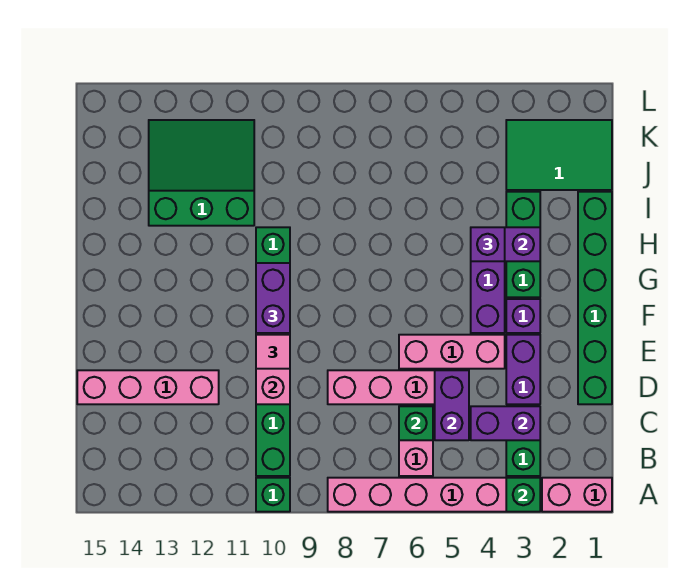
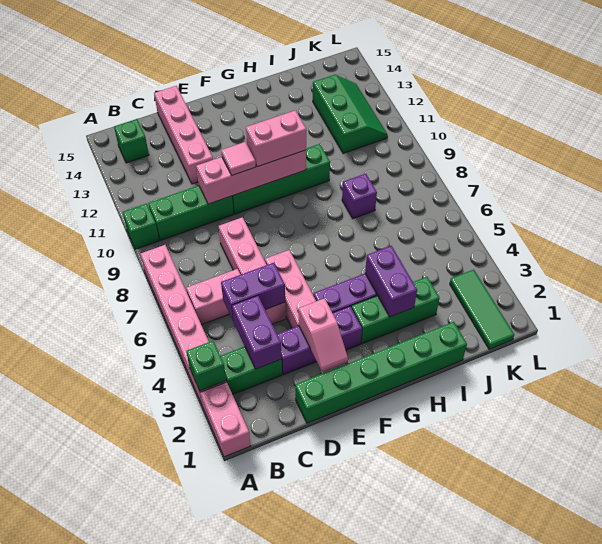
green 1x1 brick [399,406,433,440] -> green 1x1 brick moved to [114,119,149,163]
none -> pink 1x2 slope [299,298,348,372]
purple 1x2 brick [256,263,290,333] -> pink 1x2 brick [246,110,306,167]
purple 1x1 brick [471,227,505,261] -> purple 1x1 brick moved to [342,174,377,219]
green 3x3 slope [149,120,254,226] -> green 2x3 slope [313,75,388,154]
green 2x3 tile [506,120,612,190] -> green 1x3 tile [450,270,514,349]

